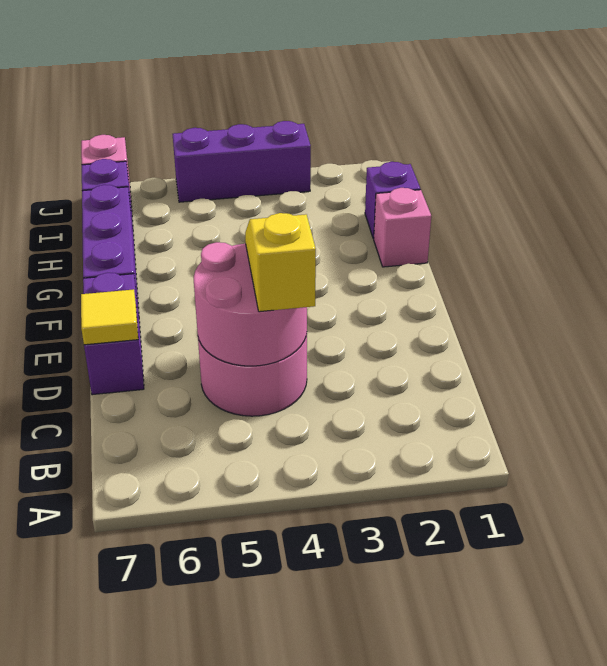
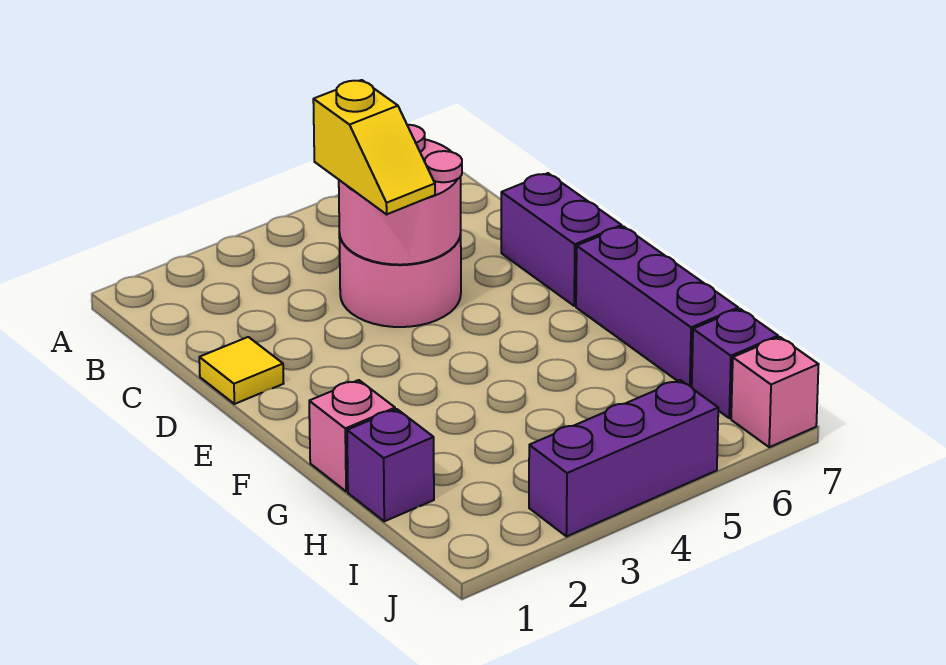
yellow 1x1 tile [81,289,138,345] -> yellow 1x1 tile moved to [199,337,284,404]

